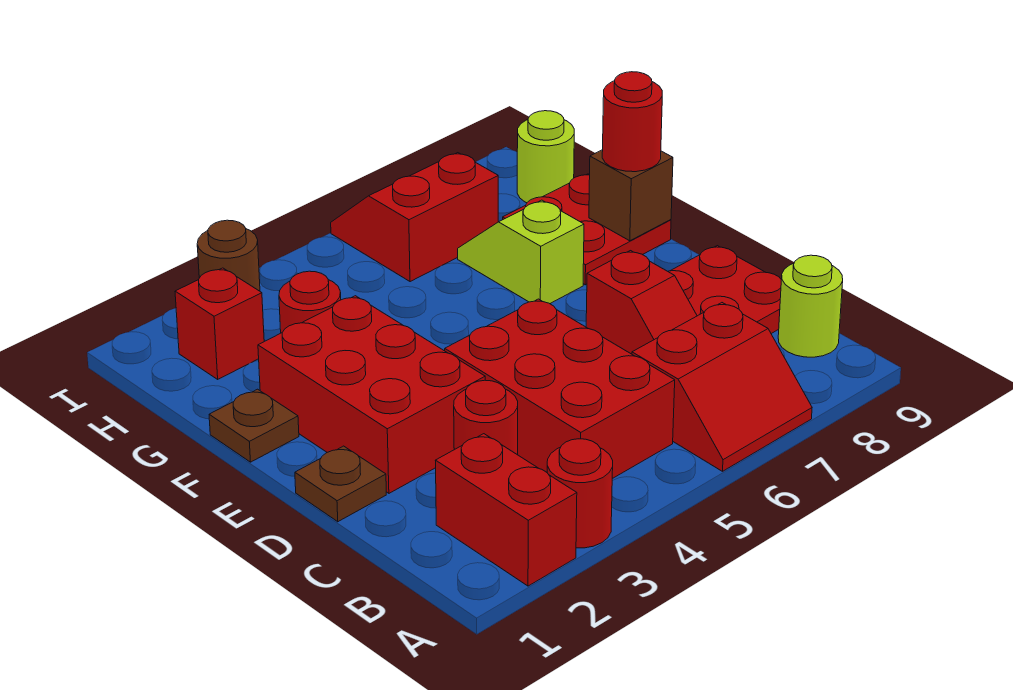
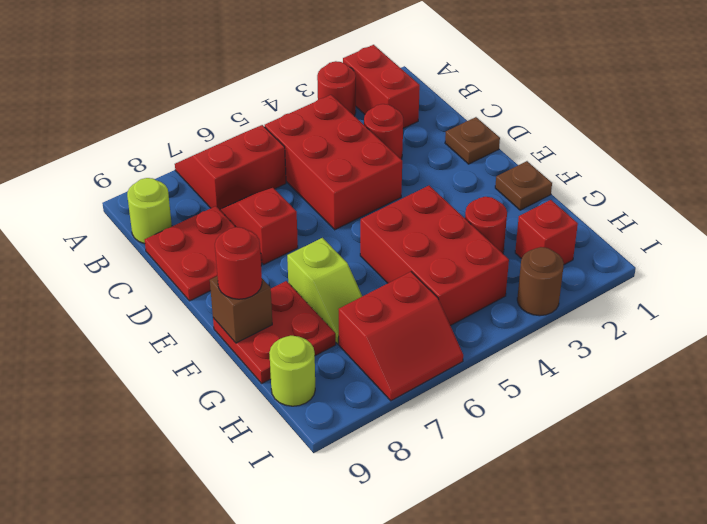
red 2x3 brick [258,296,485,493] -> red 2x3 brick moved to [360,186,509,326]

